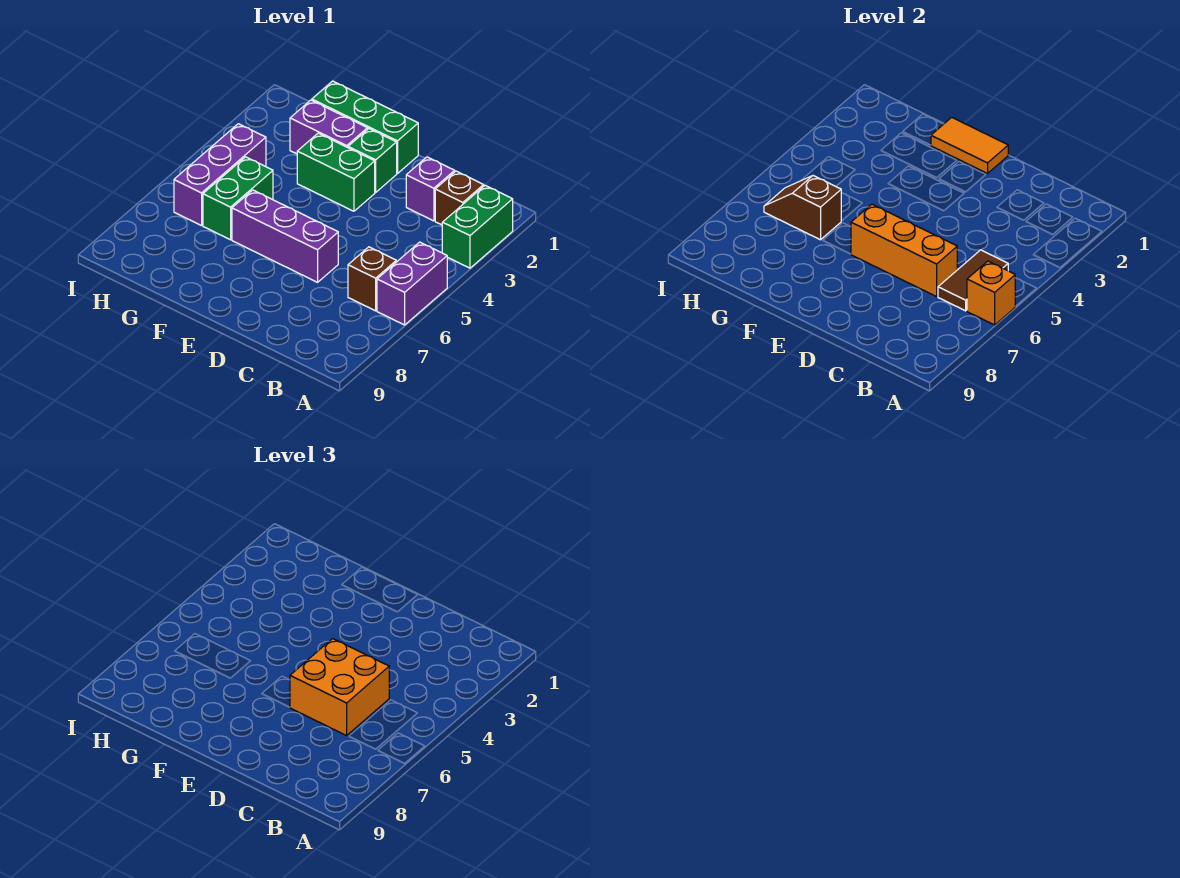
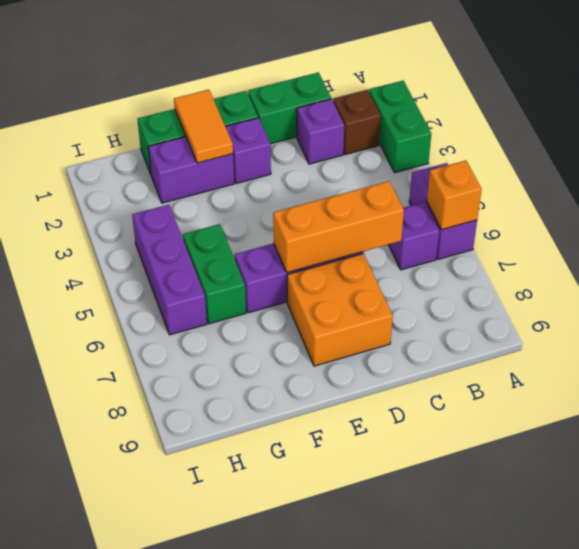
brown 1x2 tile [938,250,1008,311] -> none
brown 1x1 brick [348,247,396,311] -> purple 1x1 brick [388,202,439,270]
orange 2x2 brick [290,639,389,736] -> orange 2x2 brick moved to [287,253,393,366]
orange 1x2 tile [931,117,1008,173] -> orange 1x2 tile turned to [174,90,233,163]
green 1x1 brick [348,129,397,192] -> purple 1x1 brick [225,118,271,183]
green 1x2 brick [297,133,375,211] -> green 1x2 brick moved to [248,72,331,144]
brown 1x2 slope [764,176,841,240] -> none

